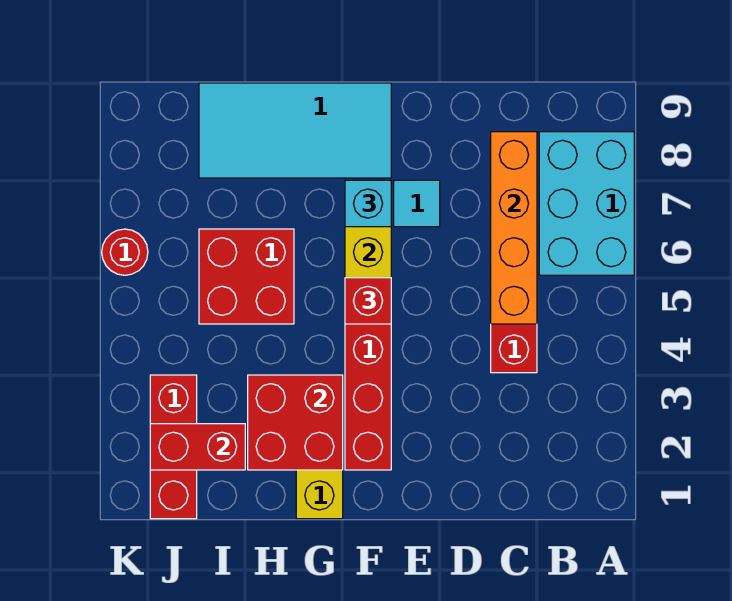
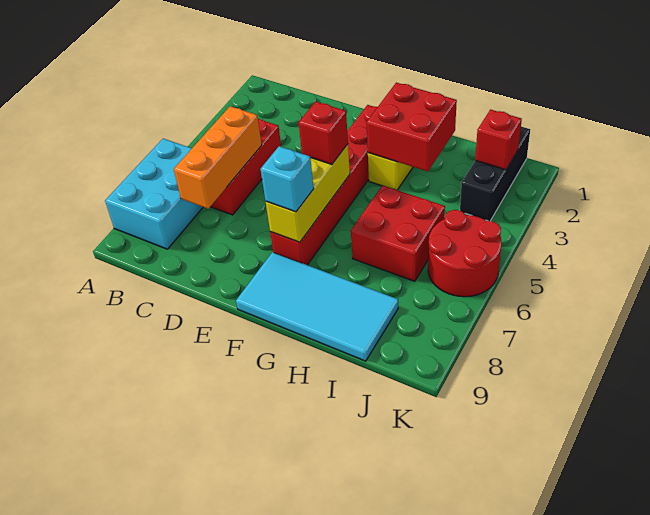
orange 1x4 brick [491,132,537,324] -> orange 1x3 brick [174,106,262,209]
cyan 1x1 tile [394,180,440,227] -> none
red 1x2 brick [150,424,245,470] -> red 1x1 brick [475,110,522,170]
red 1x3 brick [150,375,197,519] -> black 1x3 brick [460,127,530,221]
red 1x1 round brick [102,229,148,275] -> red 2x2 round brick [428,210,502,297]

